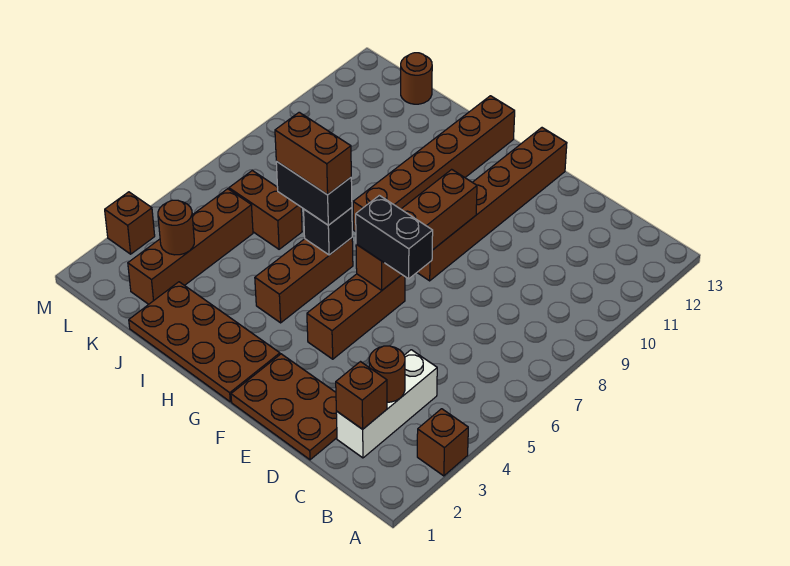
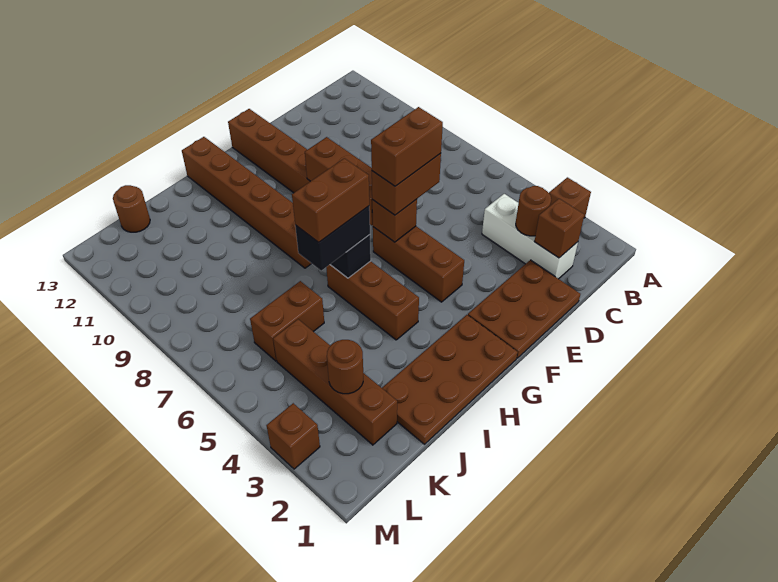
black 1x2 brick [356,195,433,279] -> brown 1x2 brick [372,153,441,215]
none -> brown 1x2 brick [371,107,443,186]

